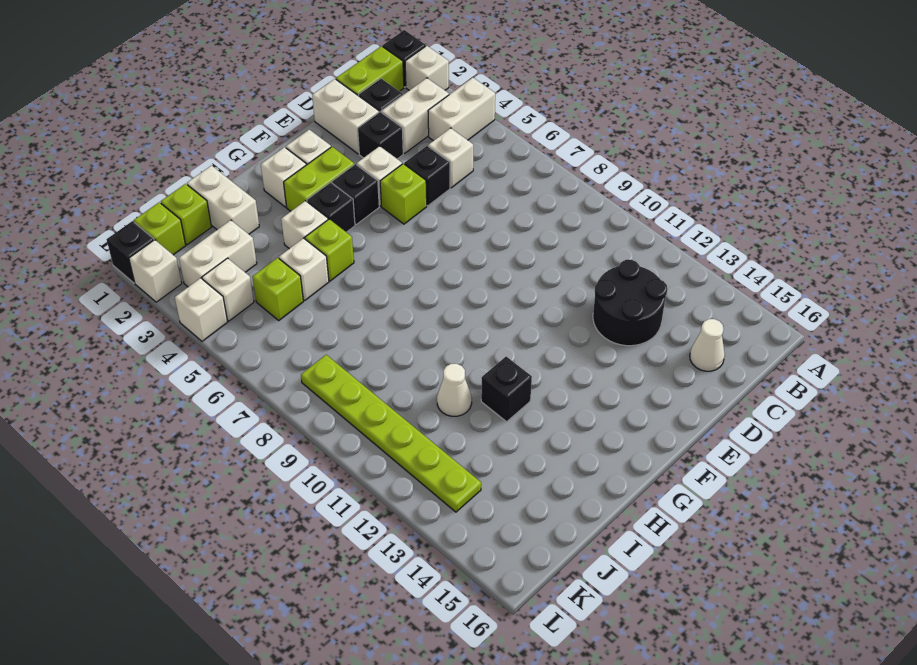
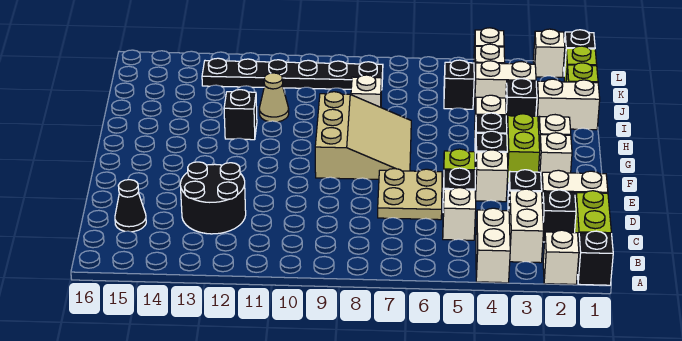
white 1x1 cone [690,319,725,371] -> black 1x1 cone [115,180,146,232]
none -> tan 2x2 plate [378,169,442,220]
none -> tan 3x3 slope [315,92,411,179]
lime 1x1 brick [305,219,354,281] -> none
none -> black 1x1 brick [506,79,537,124]
white 1x1 brick [279,238,329,300] -> white 1x1 brick moved to [351,75,382,107]
white 1x1 cone [437,364,472,416] -> tan 1x1 cone [259,73,289,122]
white 1x2 brick [179,220,257,287] -> white 1x2 brick turned to [474,61,536,109]
lime 1x1 brick [253,258,303,320] -> black 1x1 brick [444,60,474,109]
lime 1x6 plate [301,355,481,512] -> black 1x6 plate [202,58,383,90]

